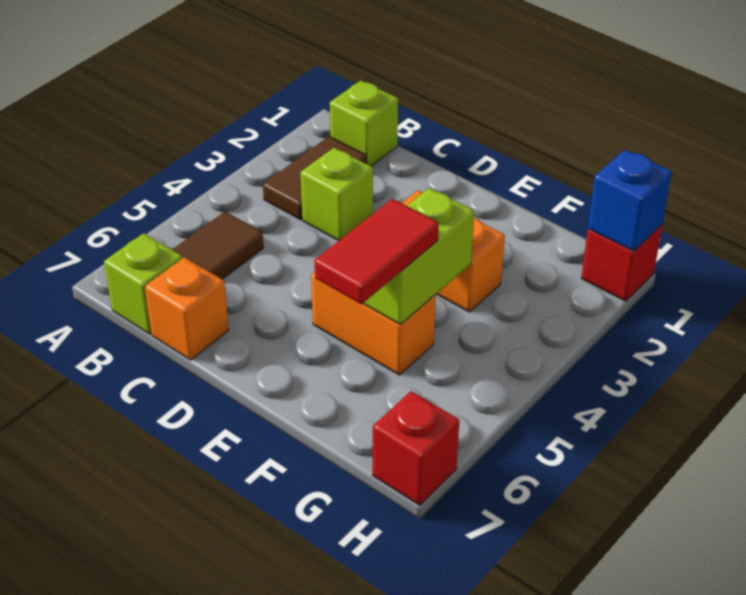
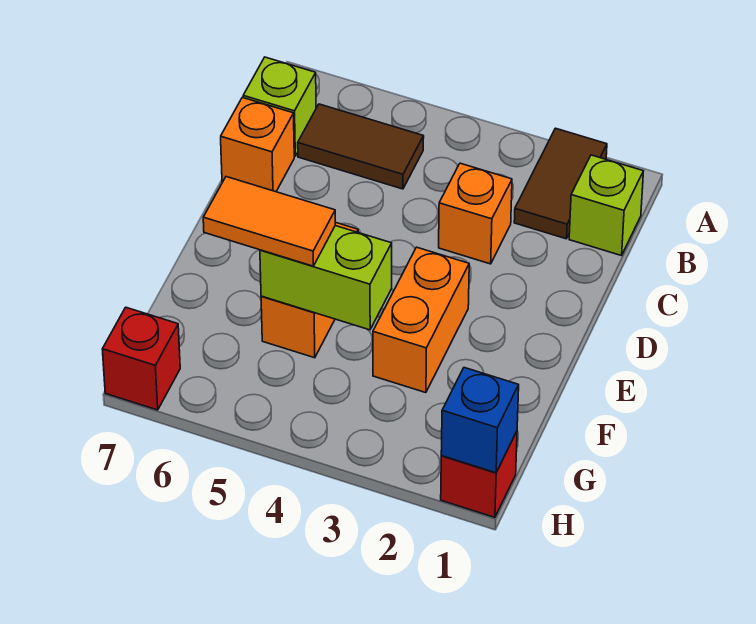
brown 1x2 tile [263,136,366,220] -> brown 1x2 tile turned to [514,128,607,239]
lime 1x1 brick [301,148,373,241] -> orange 1x1 brick [439,163,512,264]
red 1x2 tile [314,199,439,304] -> orange 1x2 tile [203,177,335,266]

